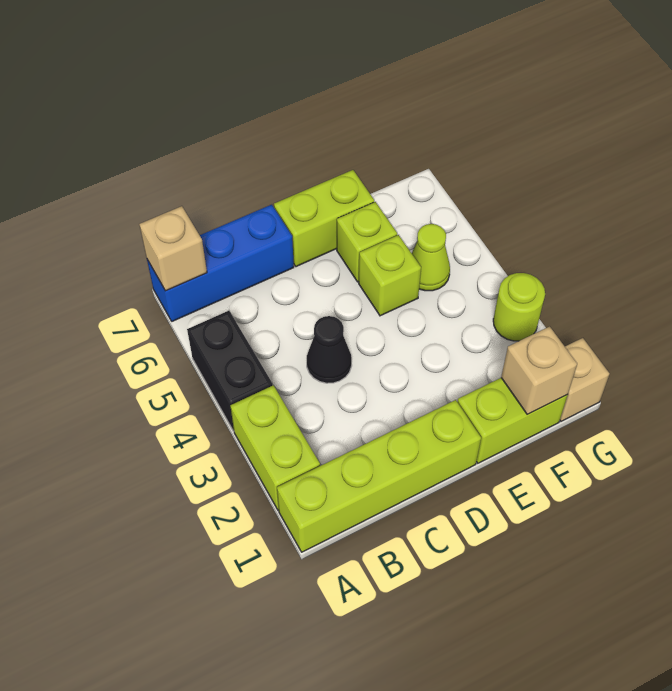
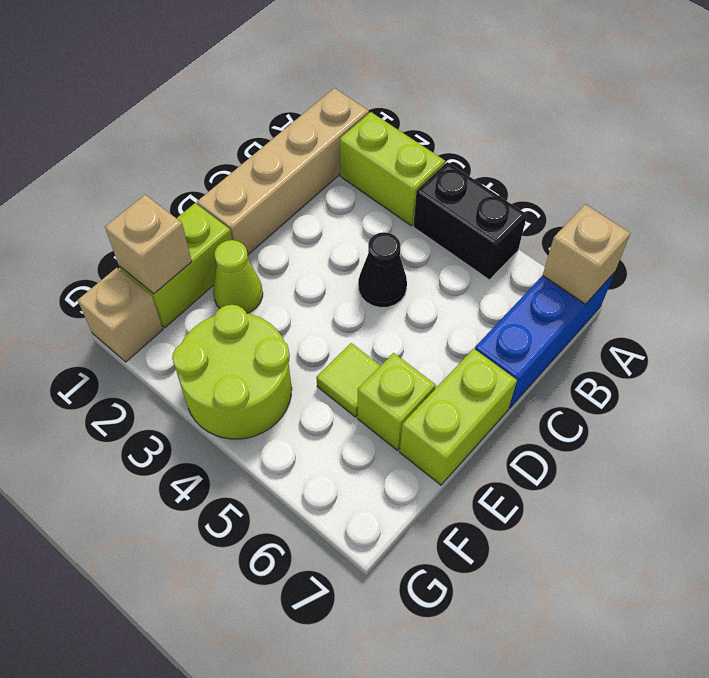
lime 1x4 brick [277,400,481,552] -> tan 1x4 brick [197,88,369,255]
lime 1x1 brick [359,235,421,316] -> lime 1x1 tile [316,343,381,417]
lime 1x1 cone [412,224,450,291] -> lime 1x1 cone moved to [213,240,263,313]
lime 1x1 round brick [493,273,545,341] -> lime 2x2 round brick [172,305,292,439]

